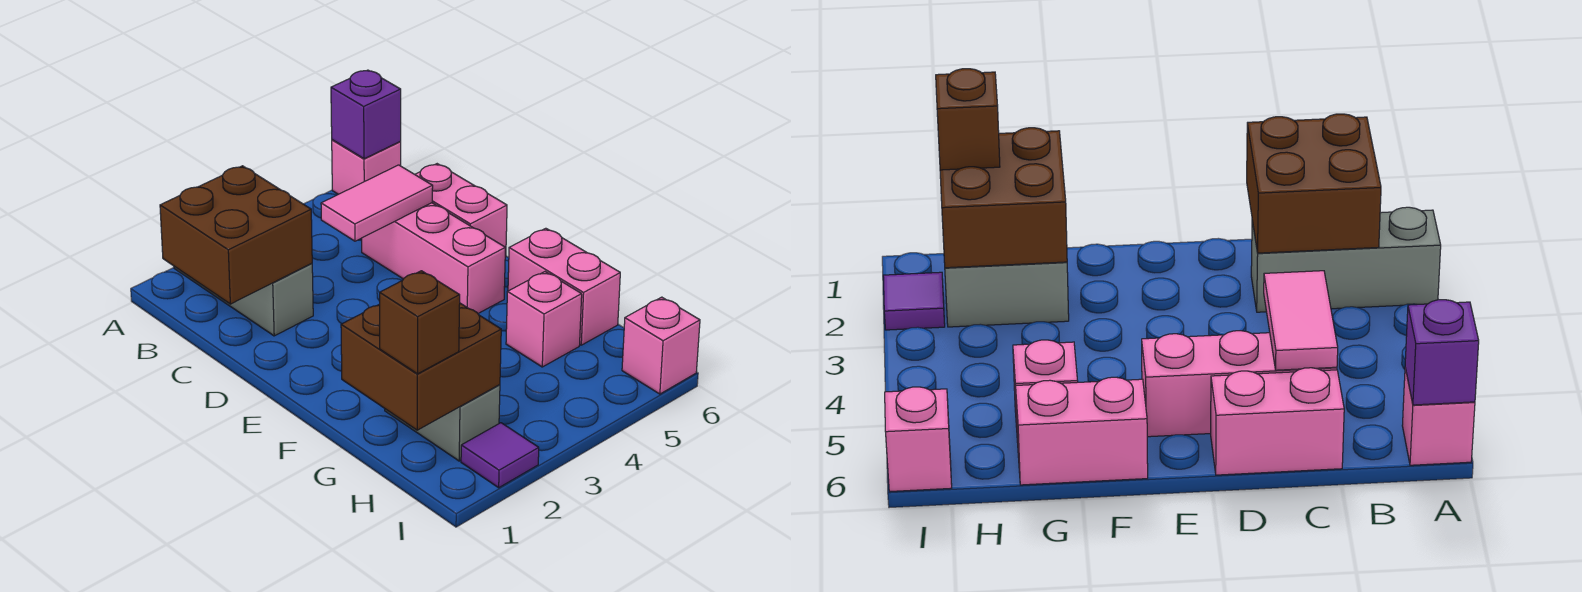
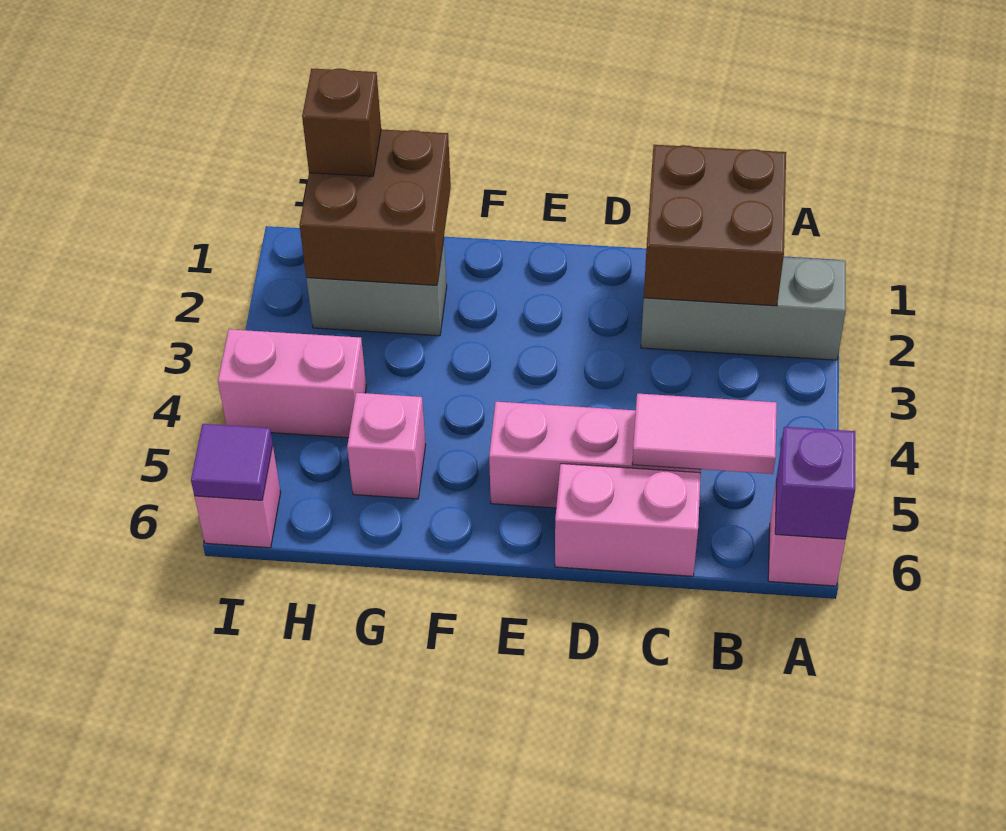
pink 1x2 tile [321,165,433,241] -> pink 1x2 tile turned to [632,394,777,474]
pink 1x2 brick [508,228,620,345] -> pink 1x2 brick moved to [218,329,366,438]
purple 1x1 tile [461,423,539,488] -> purple 1x1 tile moved to [191,424,273,500]

